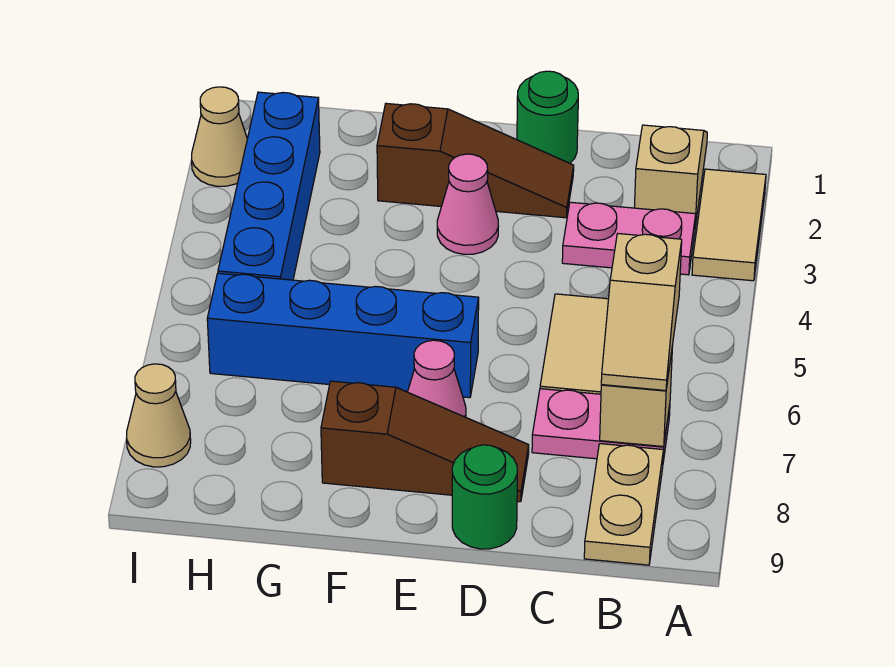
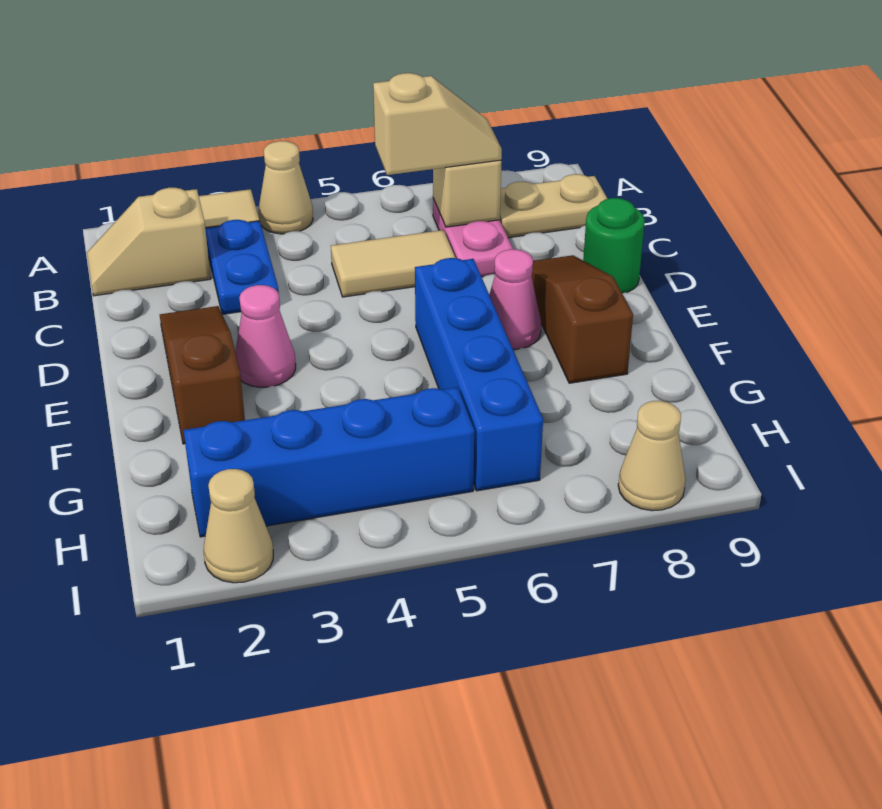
none -> tan 1x1 cone [259,141,313,234]
pink 1x2 plate [562,202,696,275] -> blue 1x2 plate [205,220,279,314]
green 1x1 round brick [517,71,578,163] -> none

